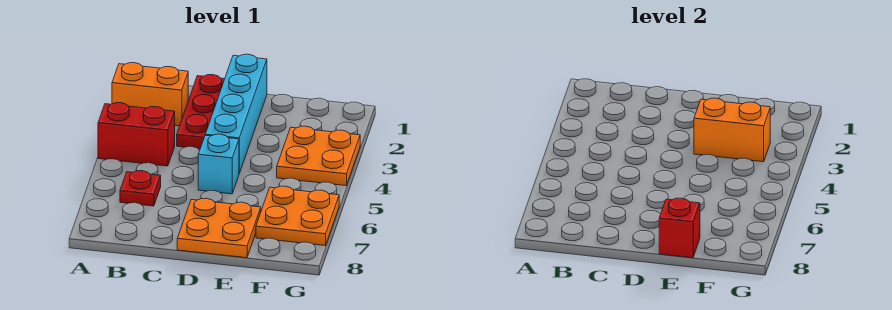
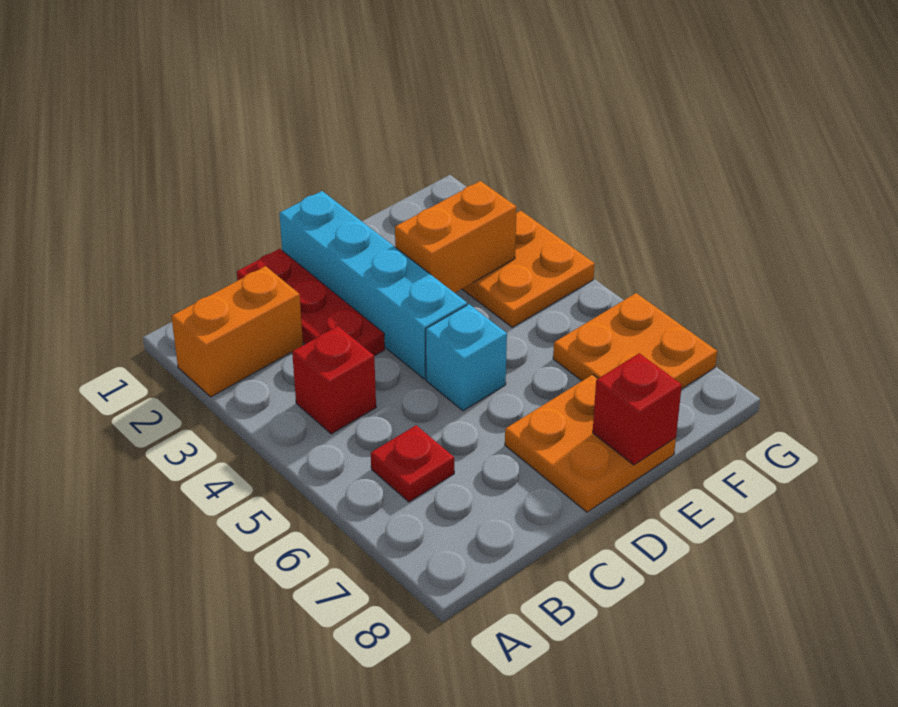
red 1x2 brick [98,103,175,166] -> red 1x1 brick [292,326,376,434]

